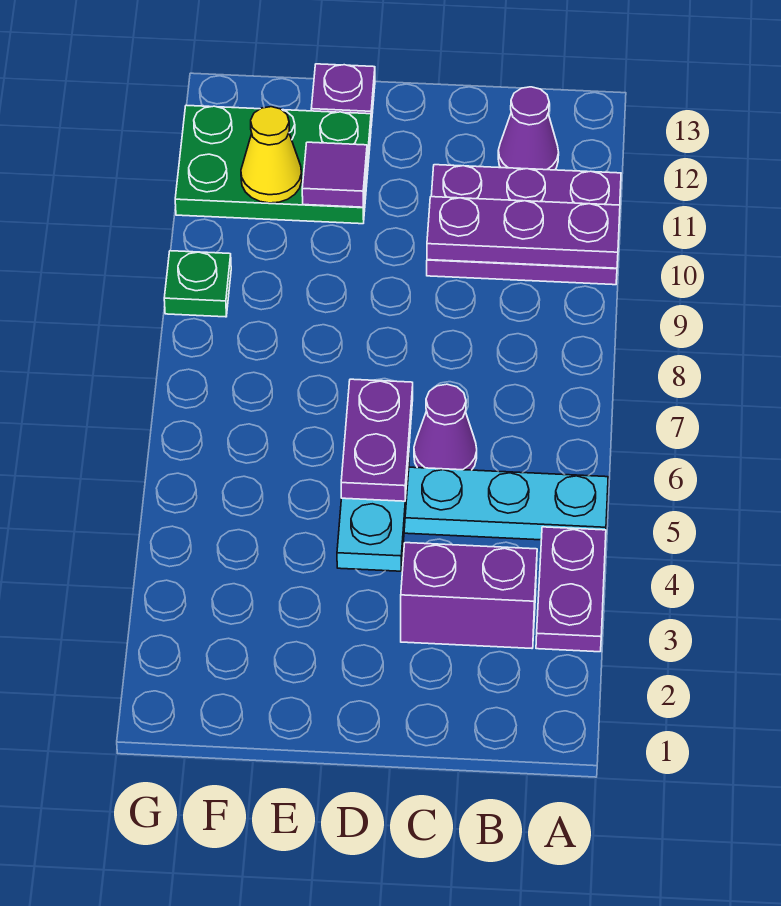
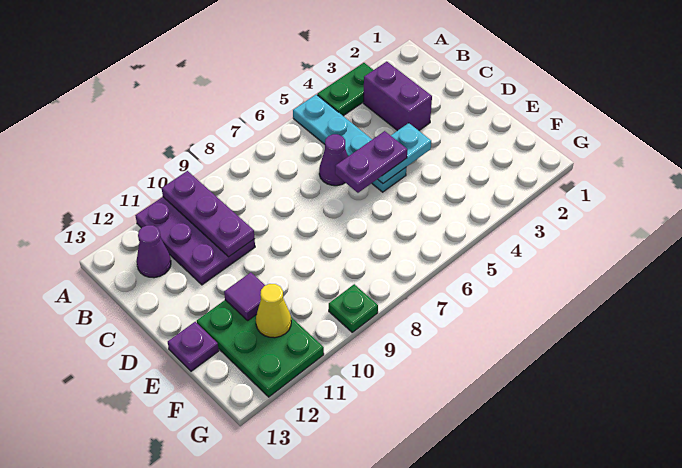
purple 1x2 plate [536,527,606,652] -> green 1x2 plate [317,63,373,116]

